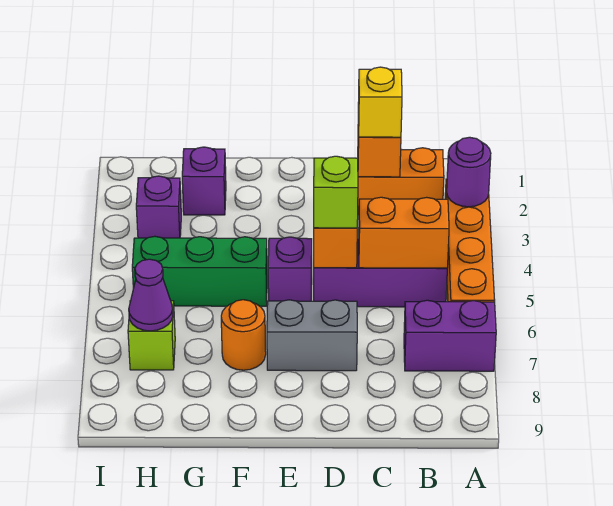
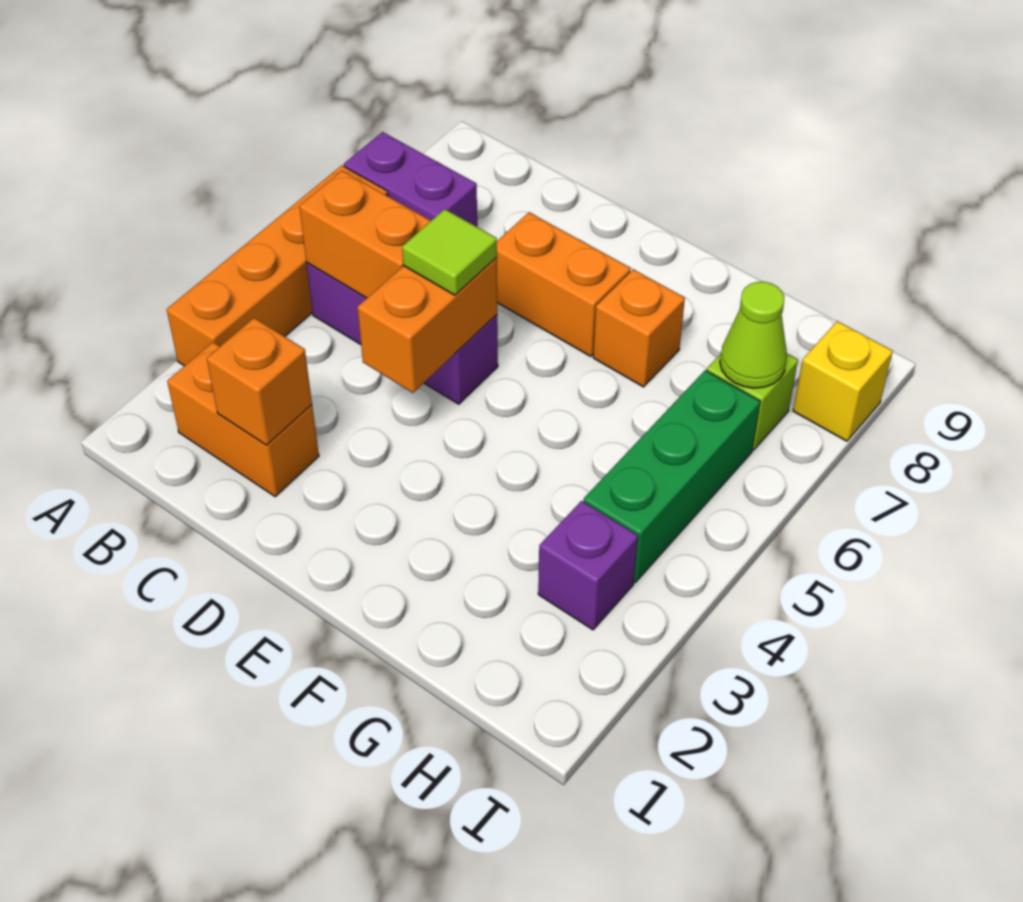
purple 1x1 round brick [447,137,491,207] -> none
yellow 1x1 brick [358,67,402,137] -> yellow 1x1 brick moved to [793,321,893,441]
lime 1x1 brick [314,156,358,228] -> lime 1x1 tile [402,209,497,295]
grey 1x2 brick [267,300,357,371] -> orange 1x2 brick [497,212,631,356]
purple 1x1 brick [268,237,312,301] -> none
green 1x3 brick [132,236,267,306] -> green 1x3 brick turned to [583,370,760,582]
orange 1x1 round brick [221,300,266,370] -> orange 1x1 brick [593,269,685,387]
purple 1x1 brick [182,147,226,215] -> none
purple 1x1 cone [129,259,173,331] -> lime 1x1 cone [720,282,787,388]

